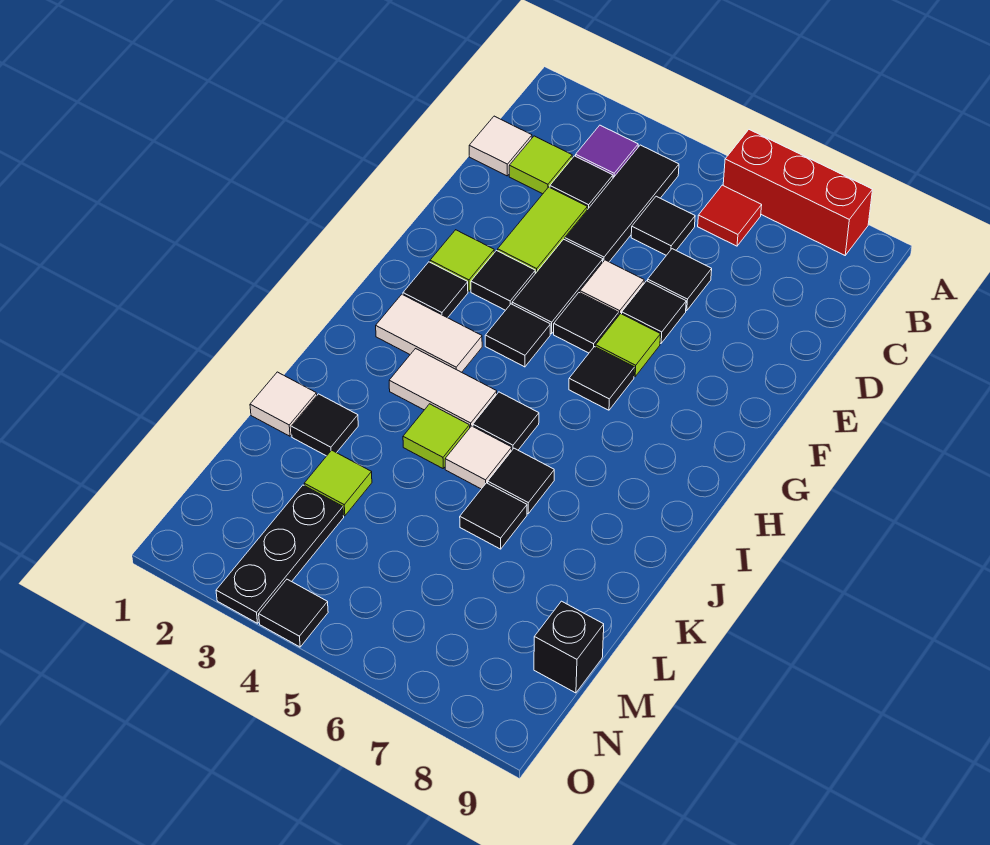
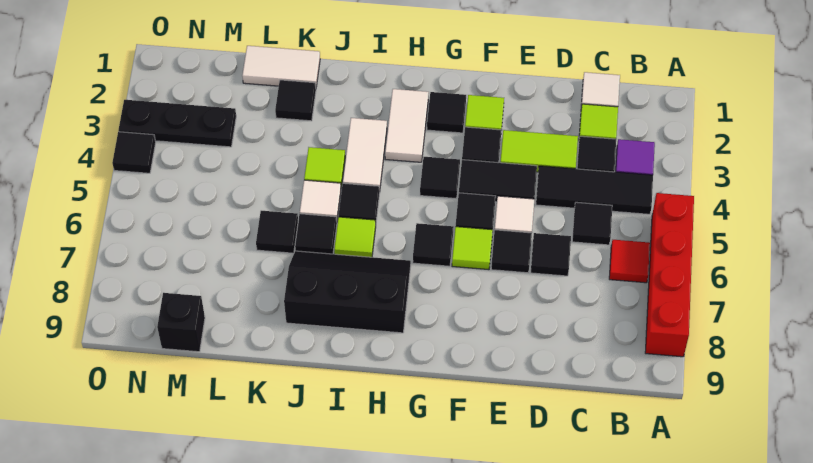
red 1x3 brick [723,130,873,255] -> red 1x4 brick [645,193,694,357]
none -> black 2x3 slope [284,251,411,333]
white 1x1 tile [250,372,317,436] -> white 1x2 tile [242,46,320,87]
lime 1x1 tile [304,450,372,516] -> lime 1x1 tile moved to [334,217,376,257]

